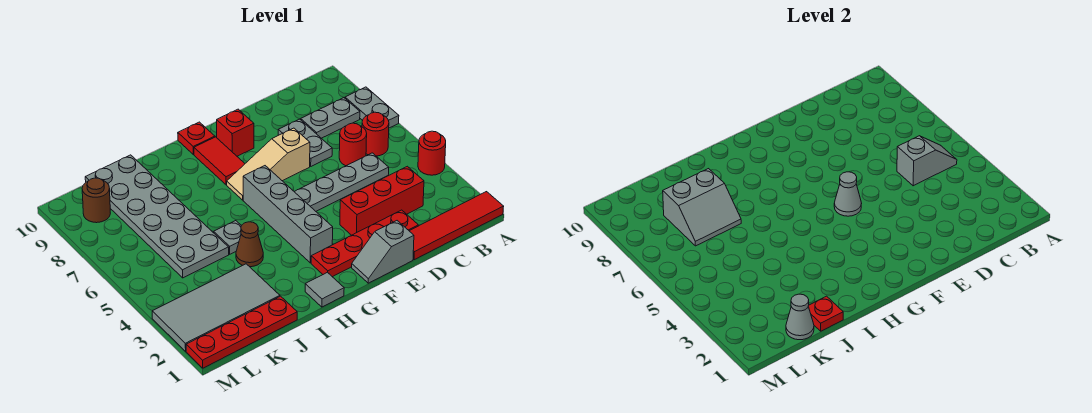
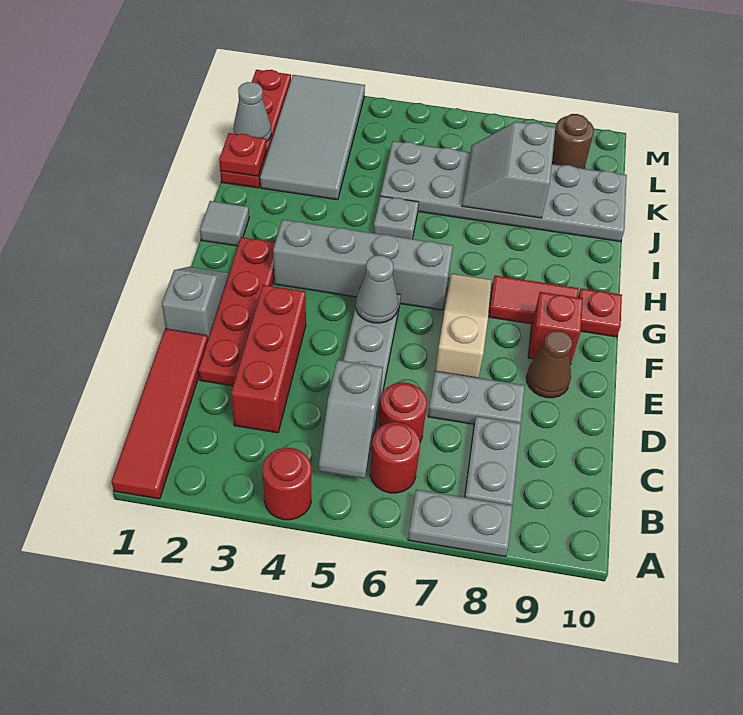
brown 1x1 cone [236,222,263,267] -> brown 1x1 cone moved to [526,330,573,398]

